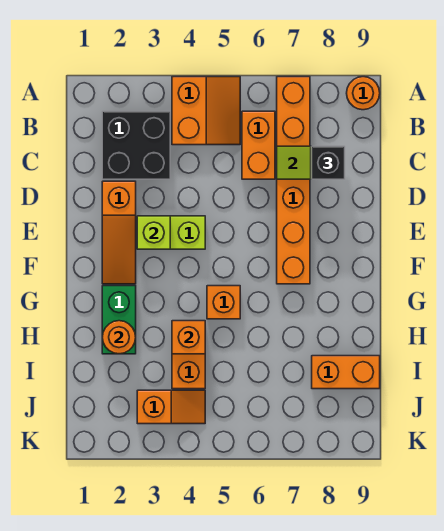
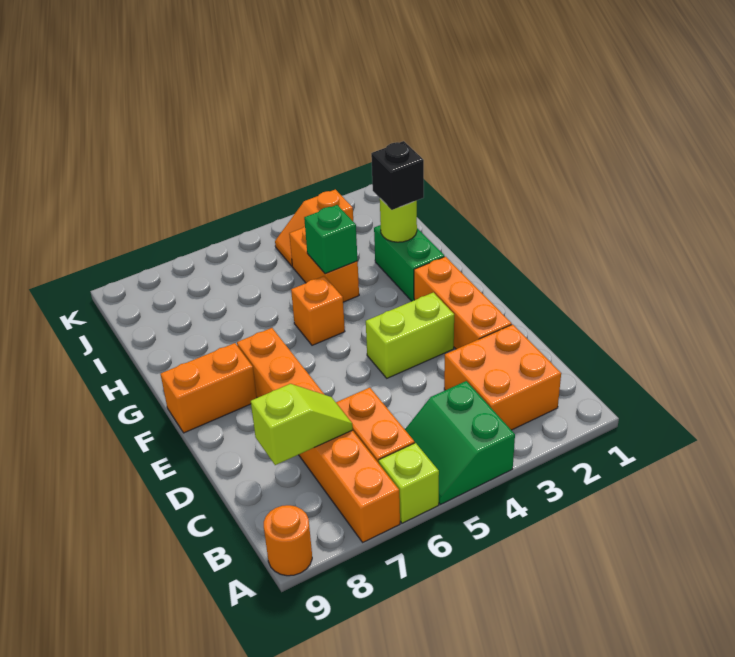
orange 2x2 slope [172,77,240,145] -> green 2x2 slope [405,381,515,504]
black 2x2 brick [102,111,170,179] -> orange 2x2 brick [444,324,561,430]
black 1x1 brick [312,146,345,179] -> black 1x1 brick moved to [371,141,424,210]
orange 1x3 slope [102,181,136,284] -> orange 1x3 brick [414,257,512,349]
lime 1x1 brick [137,216,170,249] -> lime 1x1 brick moved to [379,443,439,523]
orange 1x1 round brick [102,321,136,354] -> lime 1x1 round brick [380,199,417,242]
orange 1x1 brick [172,321,205,354] -> green 1x1 brick [304,205,358,274]
orange 1x2 brick [312,356,380,389] -> orange 1x2 brick moved to [161,343,257,433]

